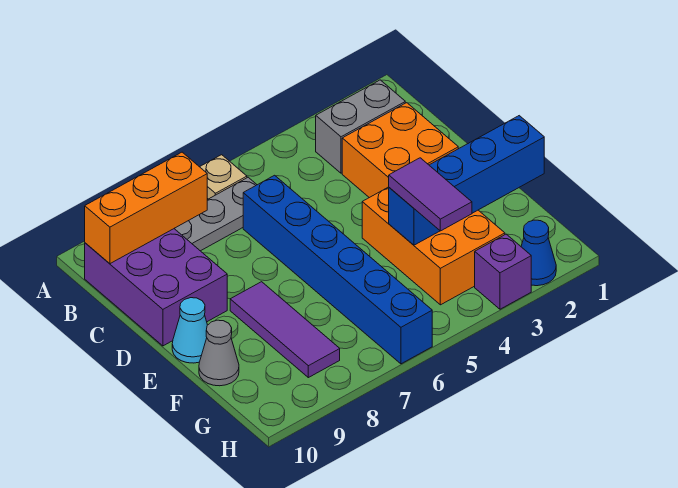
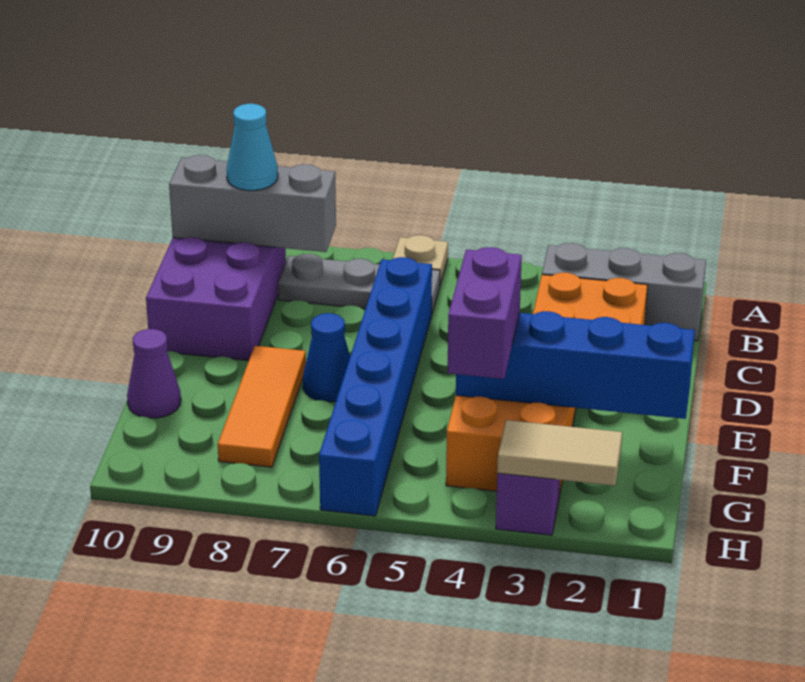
grey 1x2 brick [316,80,405,173] -> grey 1x3 brick [542,243,706,341]
orange 1x3 brick [85,152,207,264] -> grey 1x3 brick [169,155,336,252]
purple 1x3 tile [230,282,340,378] -> orange 1x3 tile [218,346,306,467]
cyan 1x1 cone [172,298,207,363] -> cyan 1x1 cone moved to [227,104,278,191]
purple 1x2 tile [389,158,472,231] -> purple 1x2 brick [448,247,522,379]
grey 1x1 cone [199,320,239,386] -> purple 1x1 cone [127,329,181,418]
blue 1x1 cone [521,220,556,286] -> blue 1x1 cone moved to [303,313,350,402]
none -> tan 1x2 tile [497,420,622,486]

